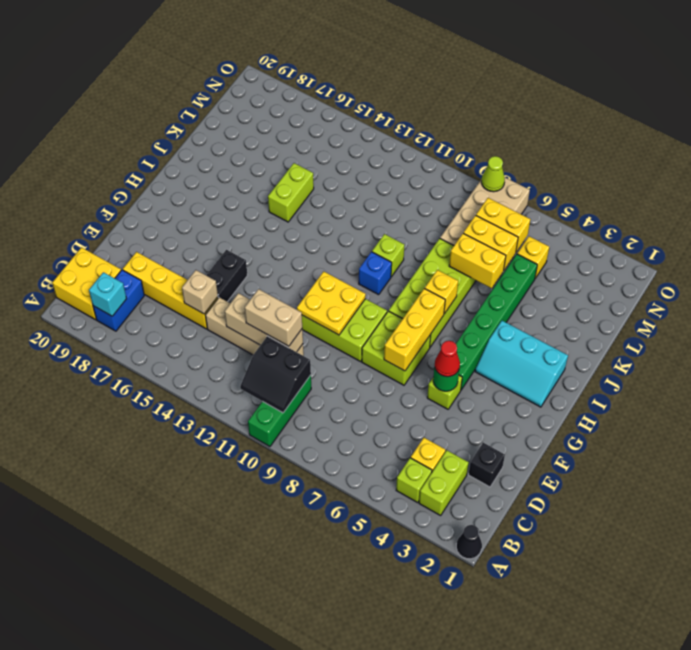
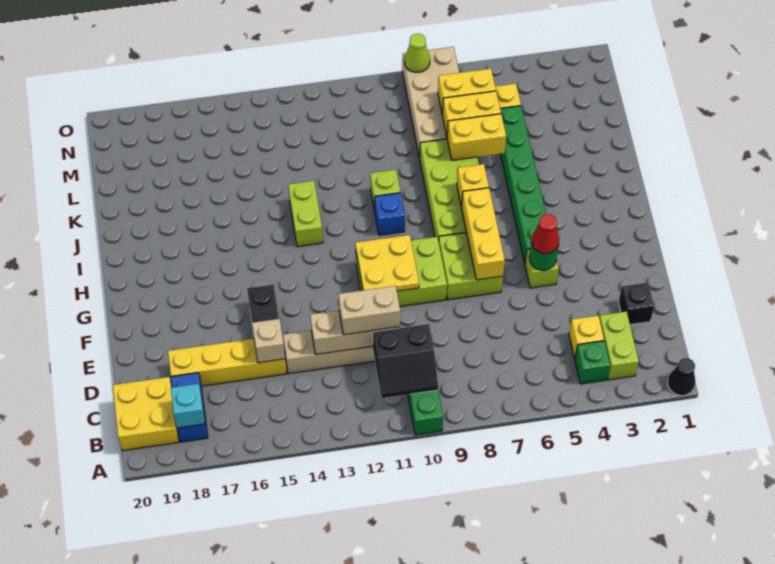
lime 1x1 brick [396,458,432,502] -> green 1x1 brick [575,341,610,384]
cyan 2x3 slope [475,321,568,407] -> none
lime 1x2 brick [268,163,314,222] -> lime 1x2 brick moved to [288,181,323,247]

